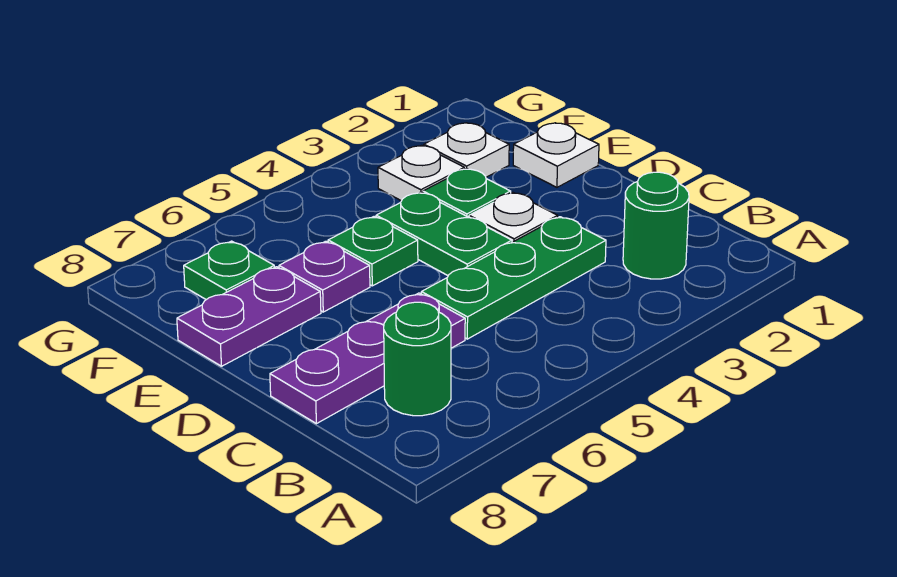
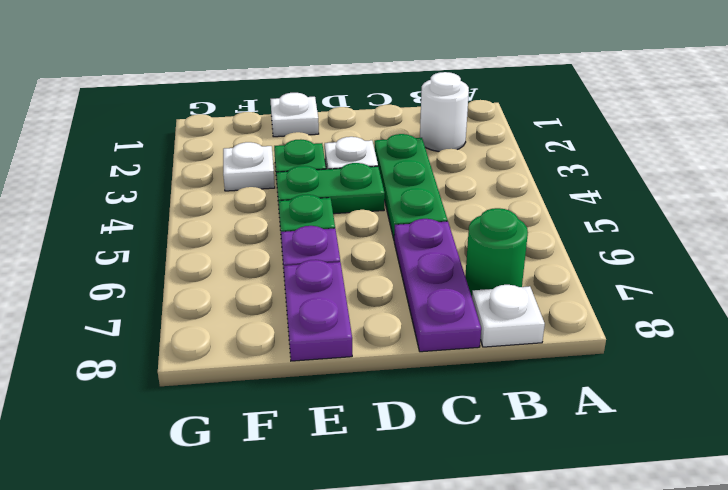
green 1x1 round brick [623,172,689,279] -> white 1x1 round brick [420,72,469,152]
white 1x1 plate [424,123,509,177] -> white 1x1 plate moved to [472,285,545,347]
green 1x1 plate [184,241,274,300] -> none

